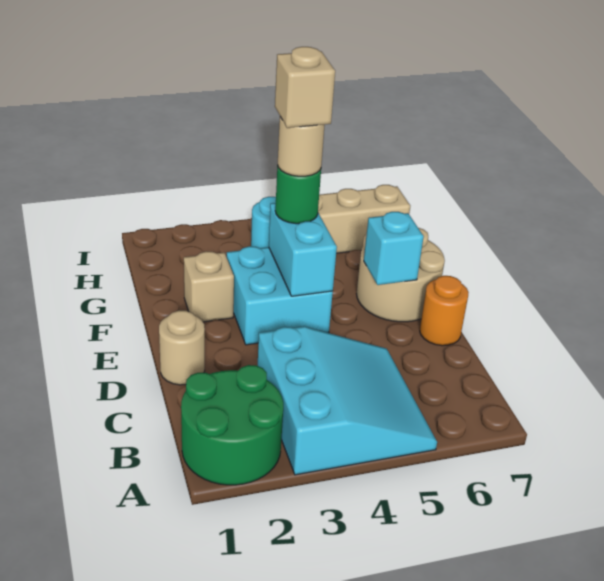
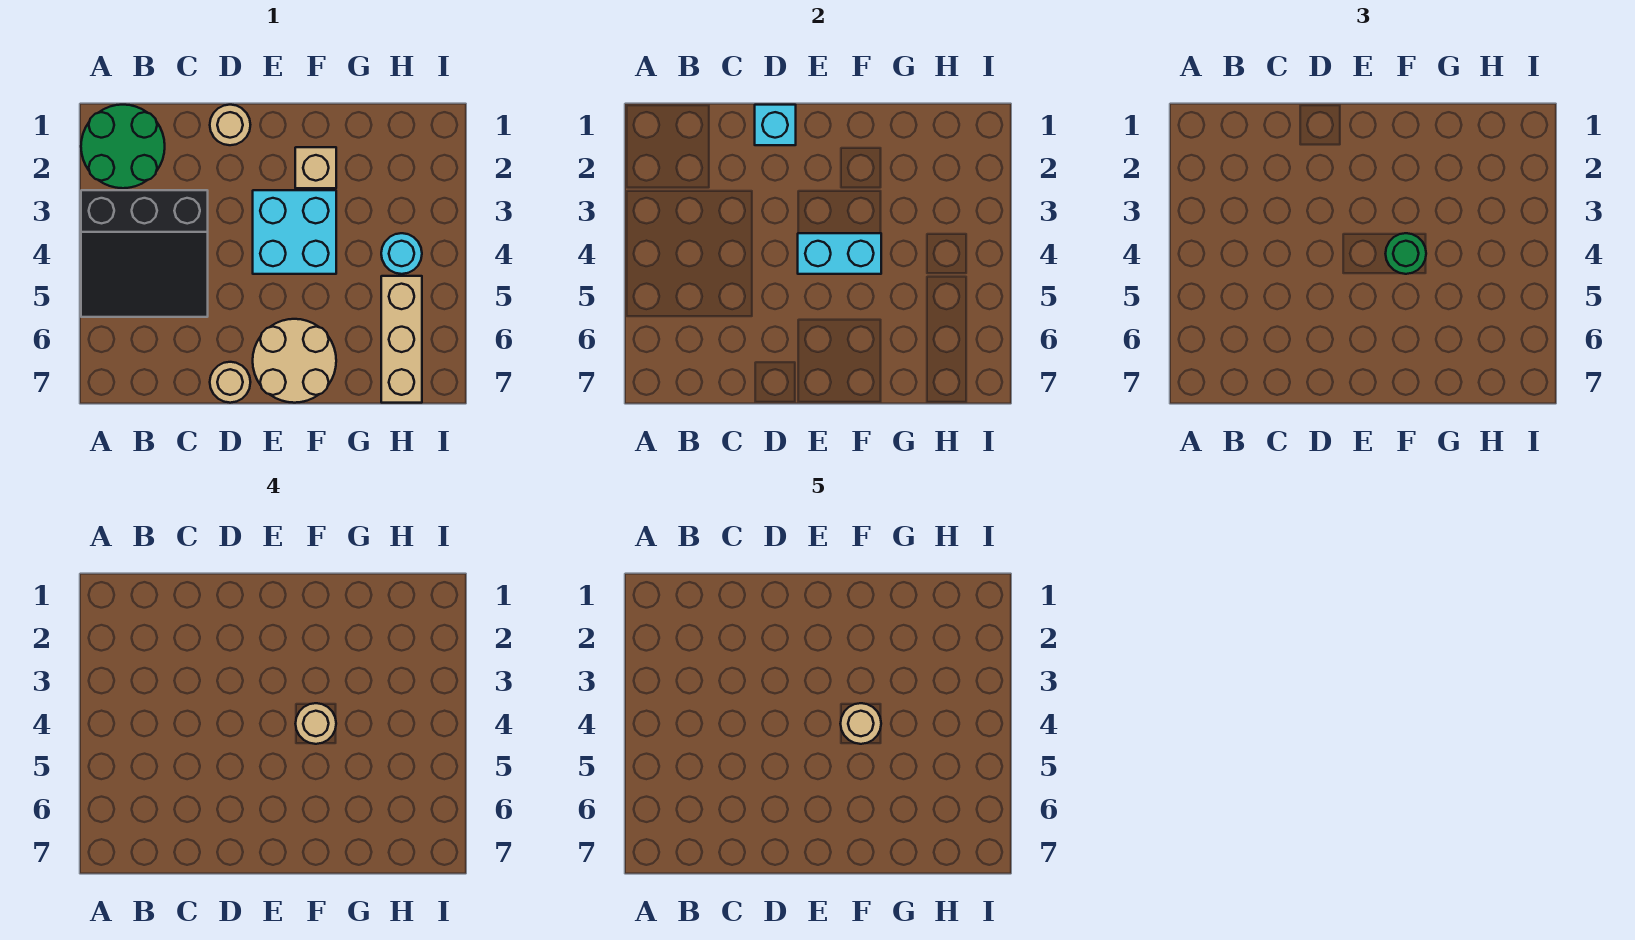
cyan 3x3 slope [258,327,437,475] -> black 3x3 slope [81,190,208,317]
orange 1x1 round brick [420,276,469,346] -> tan 1x1 round brick [210,362,250,403]
cyan 1x1 brick [364,212,424,285] -> cyan 1x1 brick moved to [755,105,796,145]
tan 1x1 brick [275,47,335,128] -> tan 1x1 round brick [840,703,881,744]

